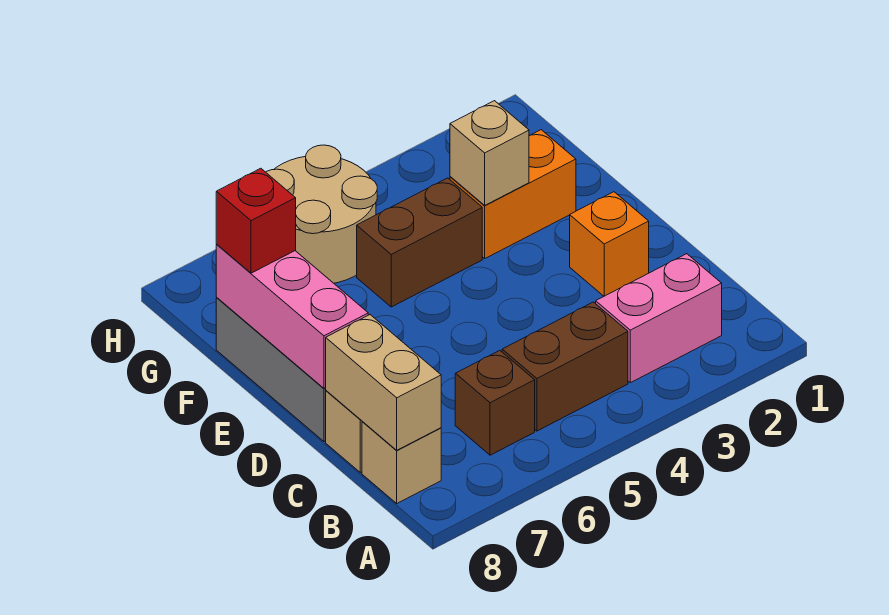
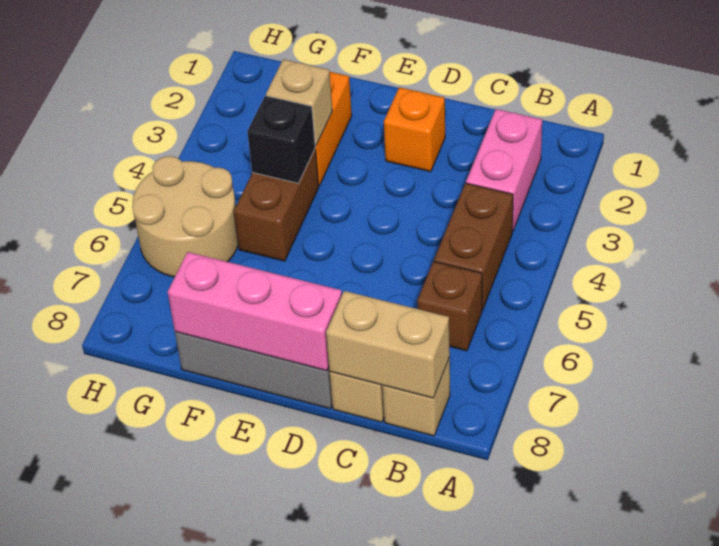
none -> black 1x1 brick [247,96,315,183]
red 1x1 brick [216,168,296,273] -> none

